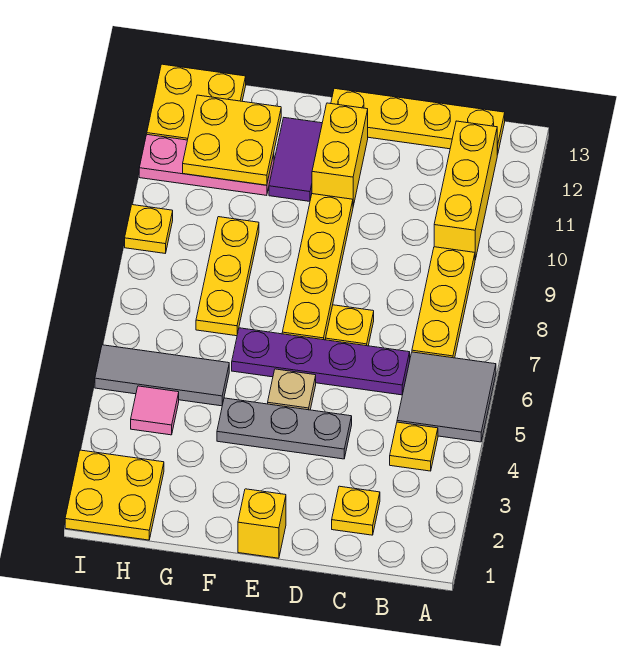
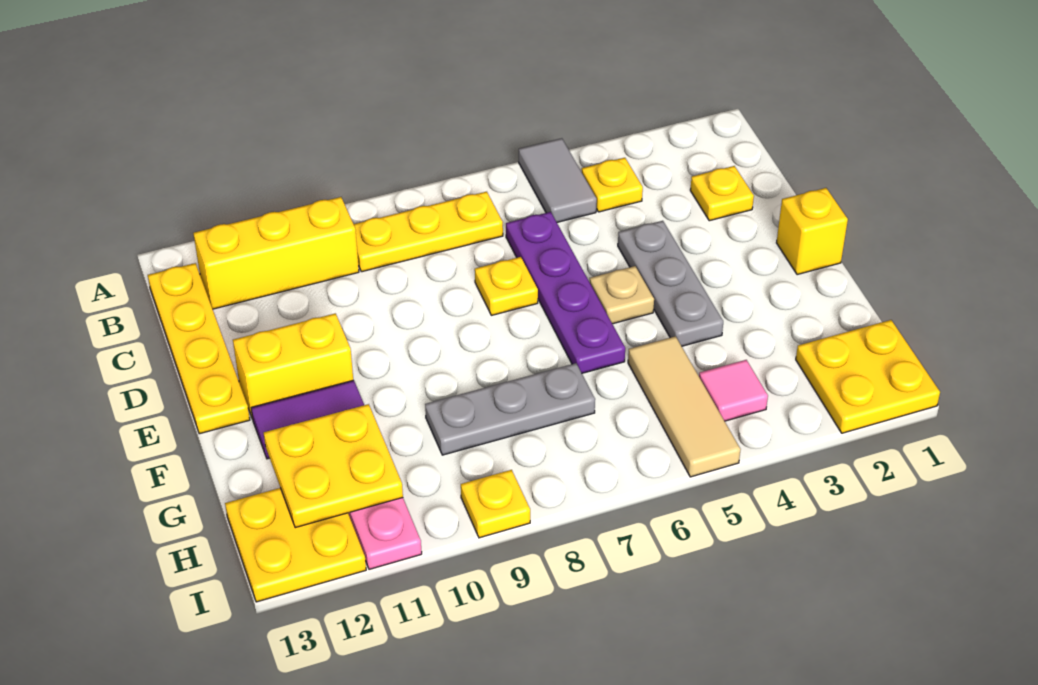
grey 2x2 tile [397,352,496,442] -> grey 1x2 tile [519,138,597,222]
yellow 1x4 plate [282,194,353,340] -> none
grey 1x3 tile [95,345,229,406] -> tan 1x3 tile [628,336,741,477]
yellow 1x3 plate [196,217,259,336] -> grey 1x3 plate [425,363,595,455]

